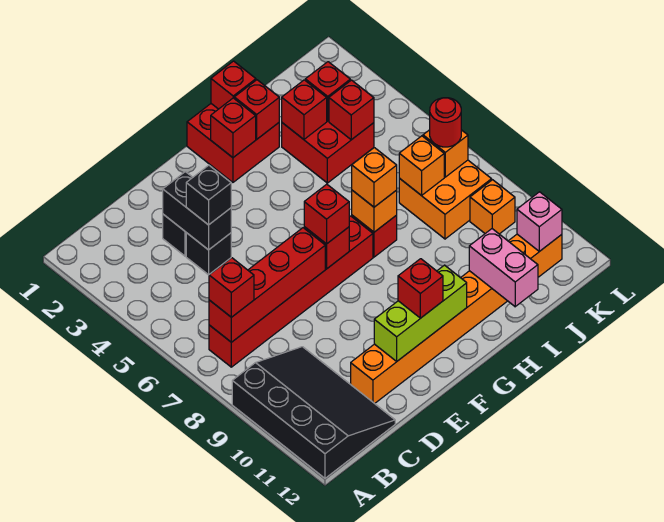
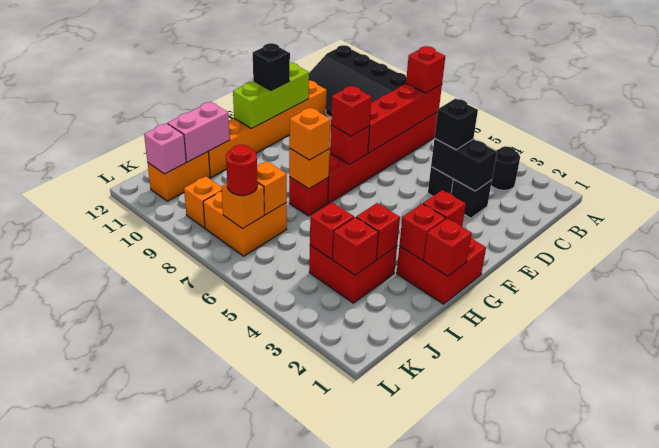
none -> black 1x1 round brick [491,146,520,190]
red 1x1 brick [398,259,443,318] -> black 1x1 brick [253,43,290,91]
pink 1x2 brick [469,229,538,307] -> pink 1x2 brick turned to [168,102,230,162]

